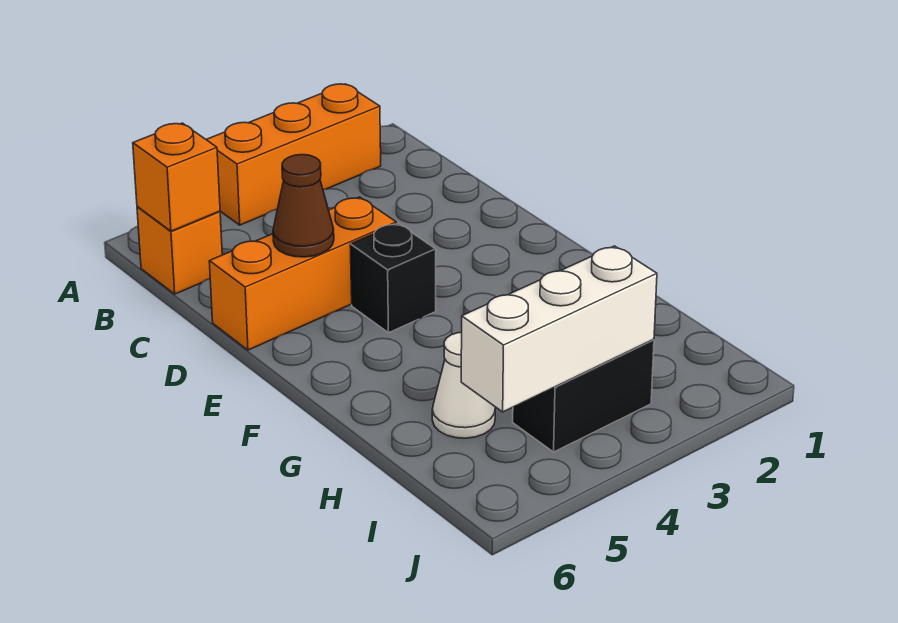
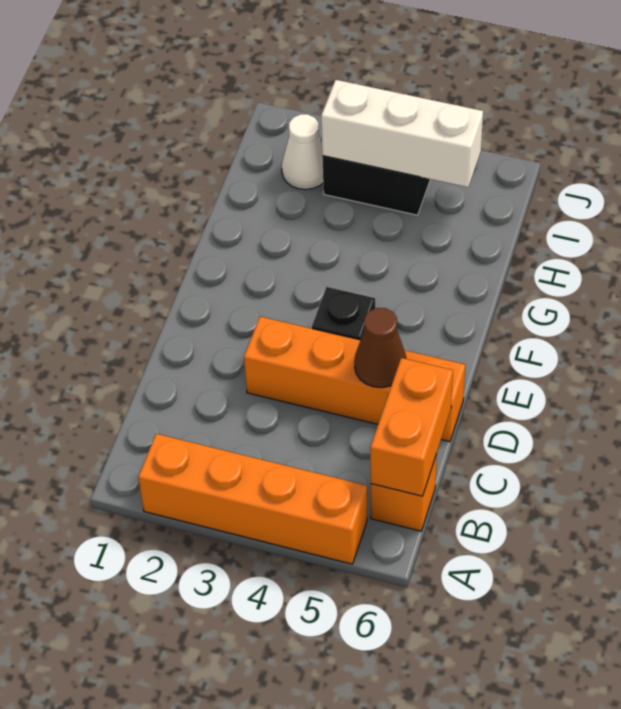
orange 1x3 brick [206,84,381,225] -> orange 1x4 brick [138,434,367,564]
orange 1x1 brick [133,123,220,231] -> orange 1x2 brick [370,358,453,496]
orange 1x3 brick [209,197,396,350] -> orange 1x4 brick [244,317,465,442]
white 1x1 cone [432,332,495,438] -> white 1x1 cone moved to [282,114,323,190]

